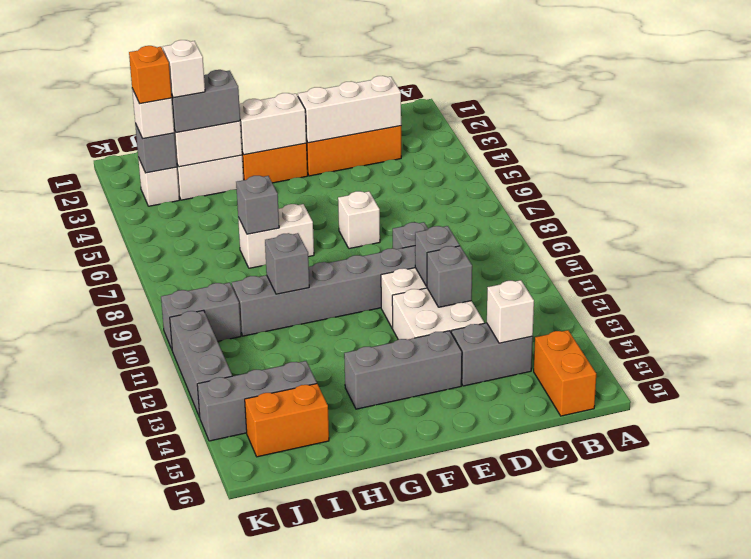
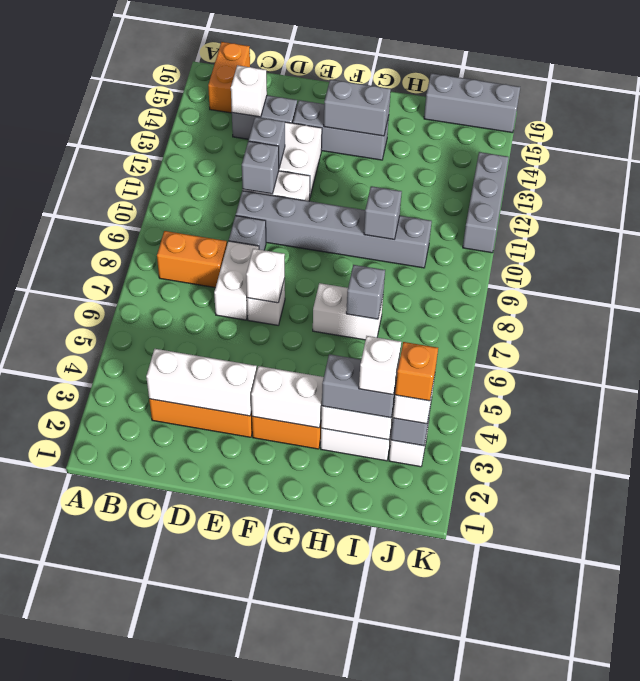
none -> white 1x2 brick [214,241,259,320]
none -> white 1x1 brick [246,249,285,303]
grey 1x3 brick [197,361,317,441] -> grey 1x3 brick moved to [424,73,520,133]
orange 1x2 brick [245,384,329,457] -> orange 1x2 brick moved to [157,231,227,288]
grey 1x2 brick [161,283,241,349] -> grey 1x2 brick moved to [324,80,391,136]

